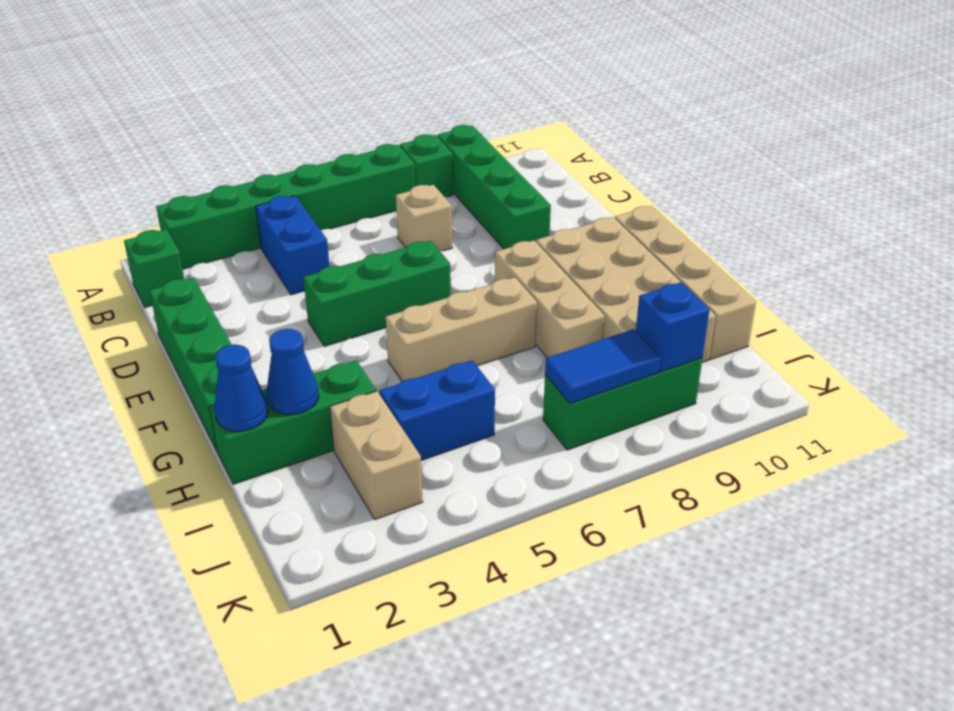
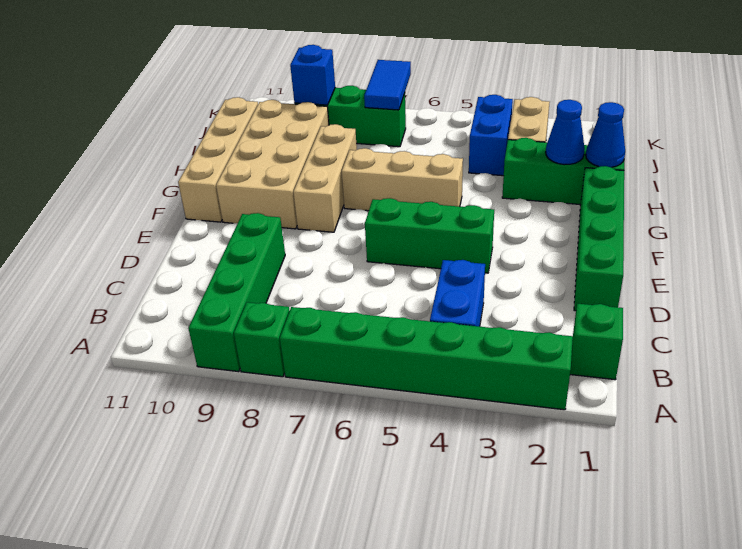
tan 1x1 brick [396,185,452,251] -> none
blue 1x2 brick [380,360,495,461] -> blue 1x2 brick turned to [469,95,513,176]
blue 1x2 tile [545,329,661,404] -> blue 1x2 tile turned to [364,60,411,110]

